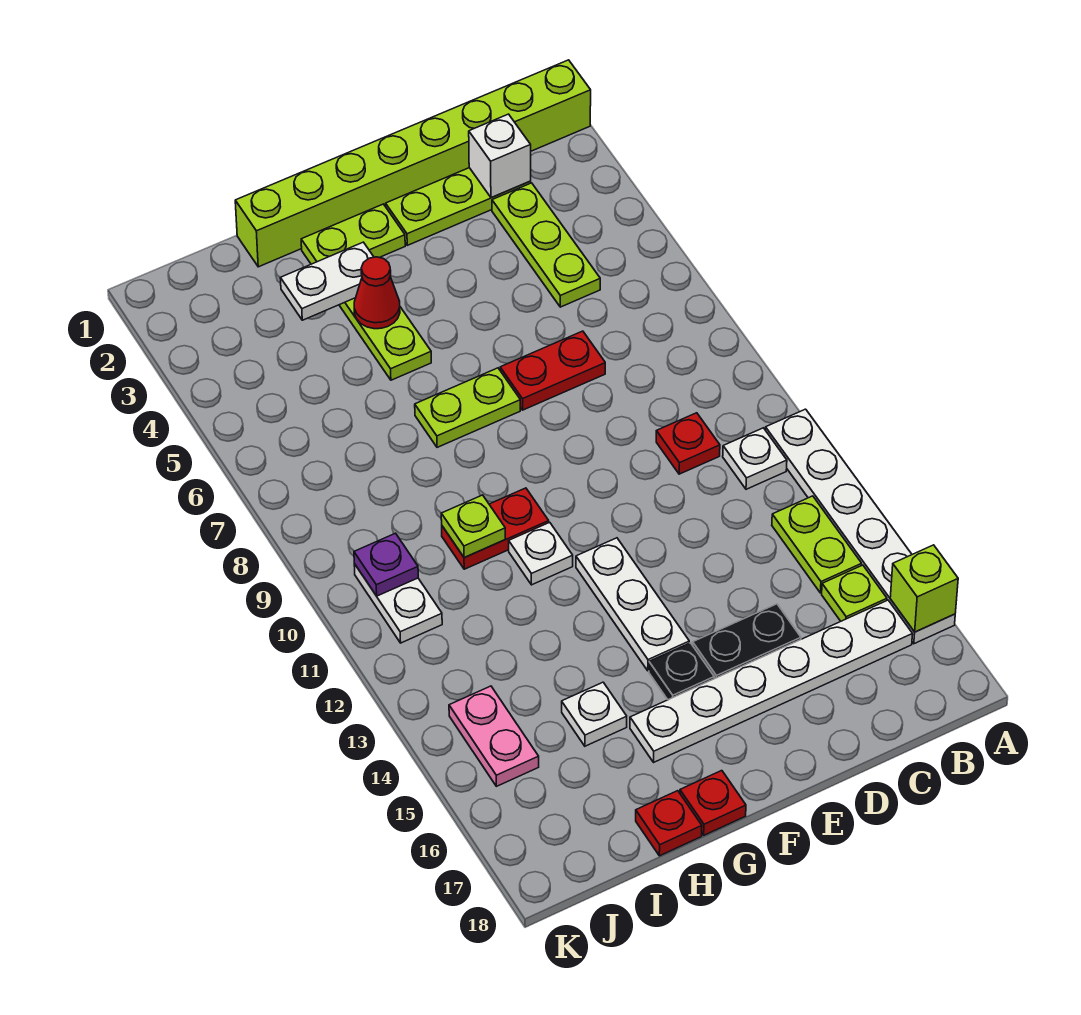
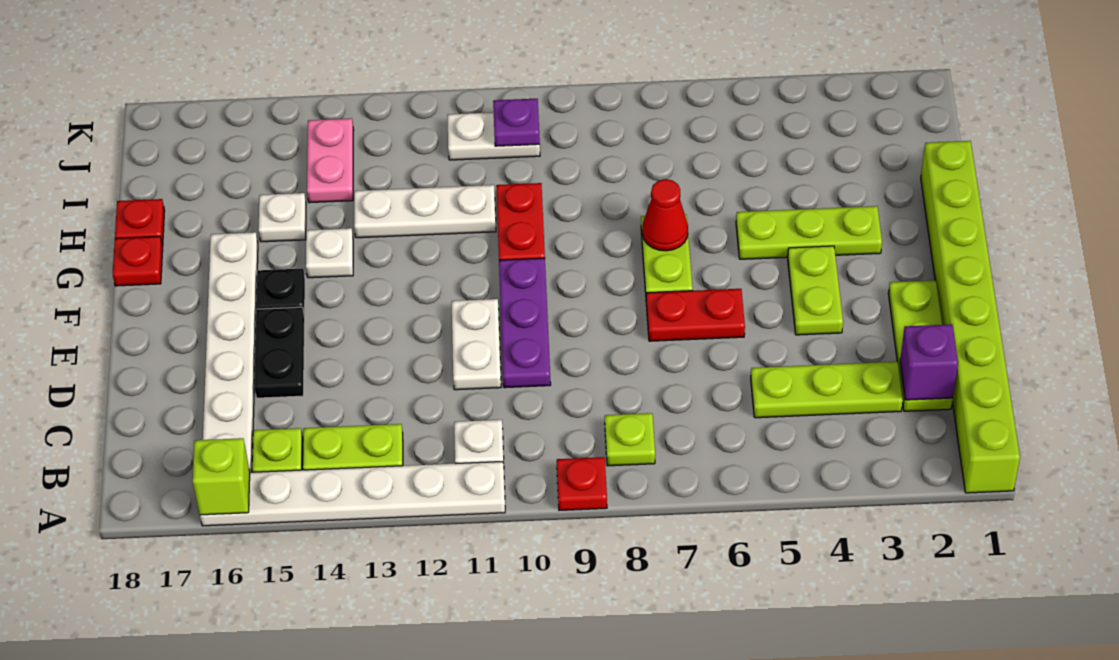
white 1x1 brick [469,114,531,198] -> purple 1x1 brick [900,324,958,400]
red 1x1 plate [656,413,720,474] -> red 1x1 plate moved to [557,457,607,510]
red 1x2 plate [500,331,605,410] -> red 1x2 plate turned to [646,289,745,341]
none -> purple 1x3 plate [499,258,551,388]
lime 1x2 plate [301,204,405,264] -> lime 1x2 plate moved to [788,246,843,335]
white 1x3 plate [576,538,689,671] -> white 1x3 plate moved to [354,185,496,238]
white 1x2 plate [280,242,374,320] -> white 1x2 plate moved to [452,299,501,390]
red 1x1 cone [354,257,400,329] -> red 1x1 cone moved to [642,179,688,251]
white 1x1 plate [509,522,573,585] -> white 1x1 plate moved to [306,228,353,278]
lime 1x1 plate [441,495,505,557] -> lime 1x1 plate moved to [605,413,655,466]
pink 1x2 plate [449,686,539,786] -> pink 1x2 plate turned to [307,118,354,203]

